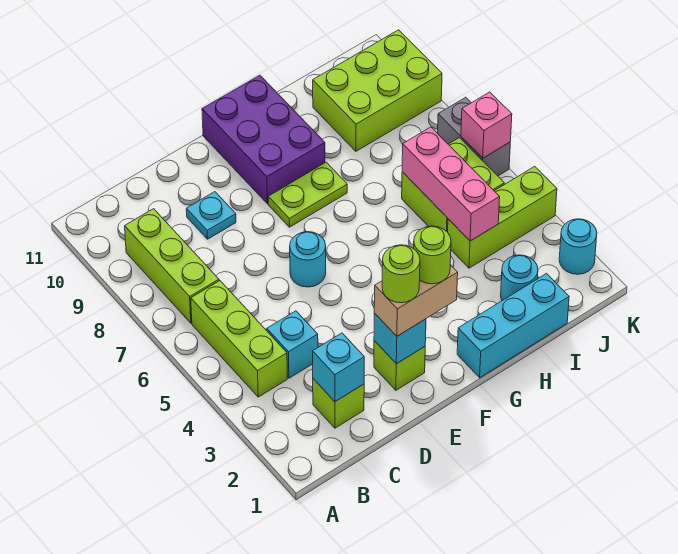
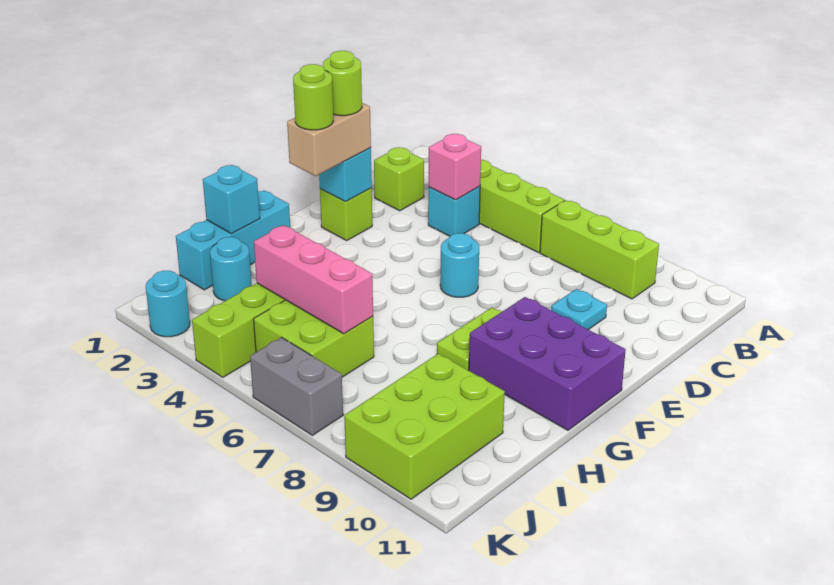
cyan 1x1 brick [312,333,364,401] -> cyan 1x1 brick moved to [203,165,260,234]
pink 1x1 brick [461,92,512,158] -> pink 1x1 brick moved to [429,134,481,200]

